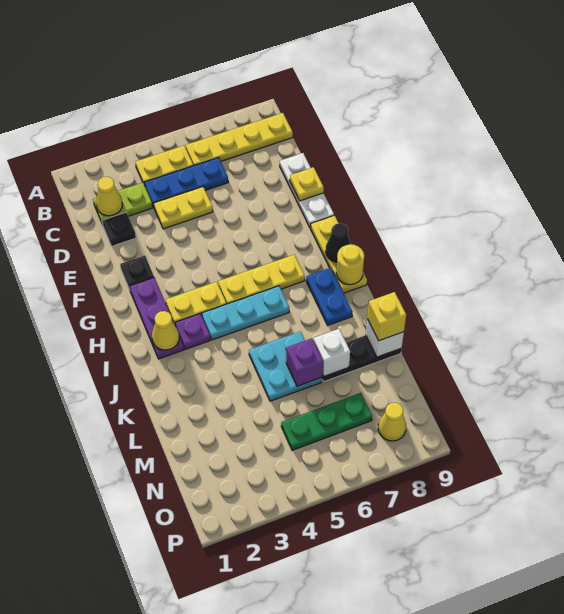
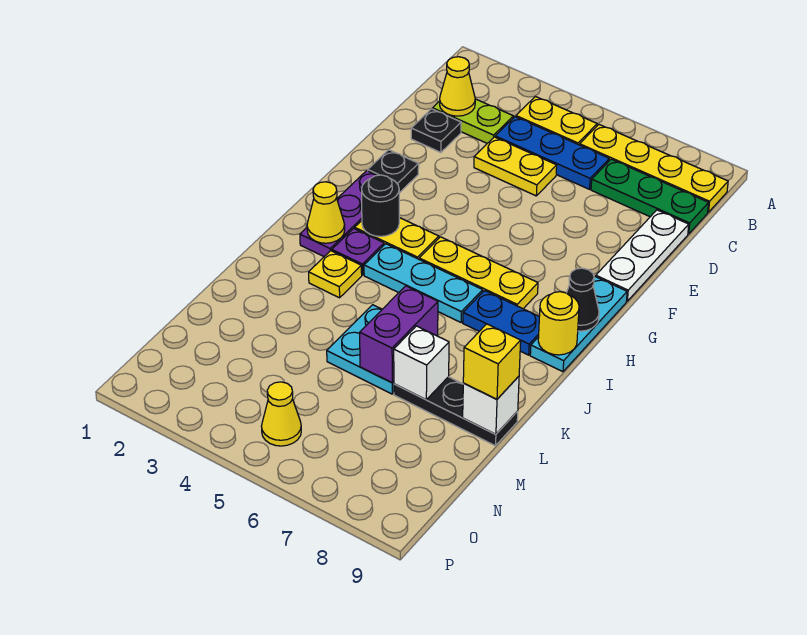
yellow 1x1 plate [290,167,324,201] -> yellow 1x1 plate moved to [309,251,362,298]
yellow 1x3 plate [311,215,367,293] -> cyan 1x3 plate [530,277,627,372]
none -> black 1x1 round brick [362,175,399,236]
blue 1x2 plate [306,268,352,325] -> blue 1x2 plate turned to [463,291,539,355]
purple 1x1 brick [286,338,323,386] -> purple 1x2 brick [360,286,438,383]
green 1x3 plate [281,393,372,450] -> green 1x3 plate moved to [591,159,709,234]
yellow 1x1 cone [378,403,406,441] -> yellow 1x1 cone moved to [261,382,301,446]

